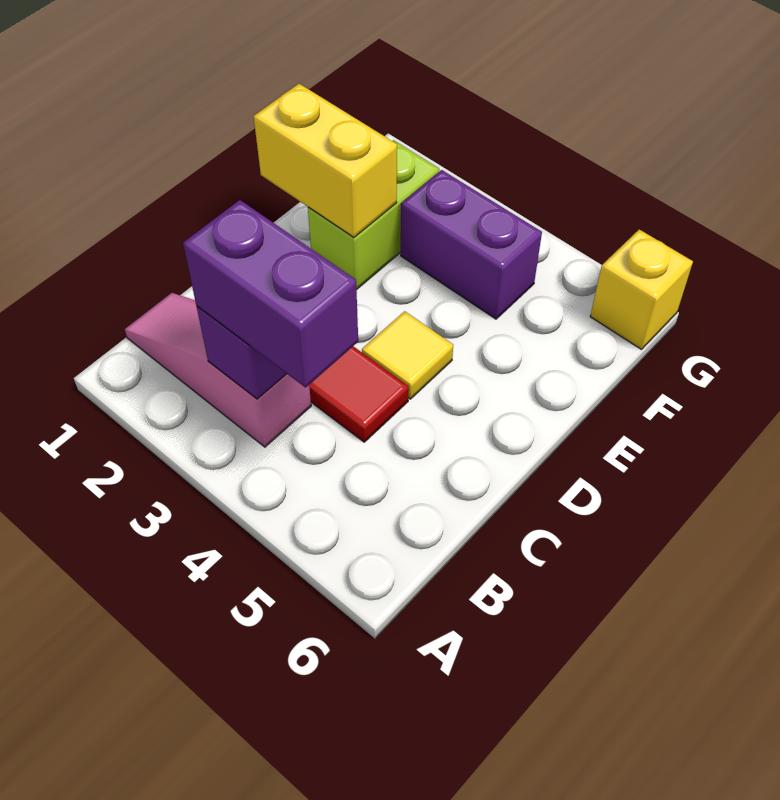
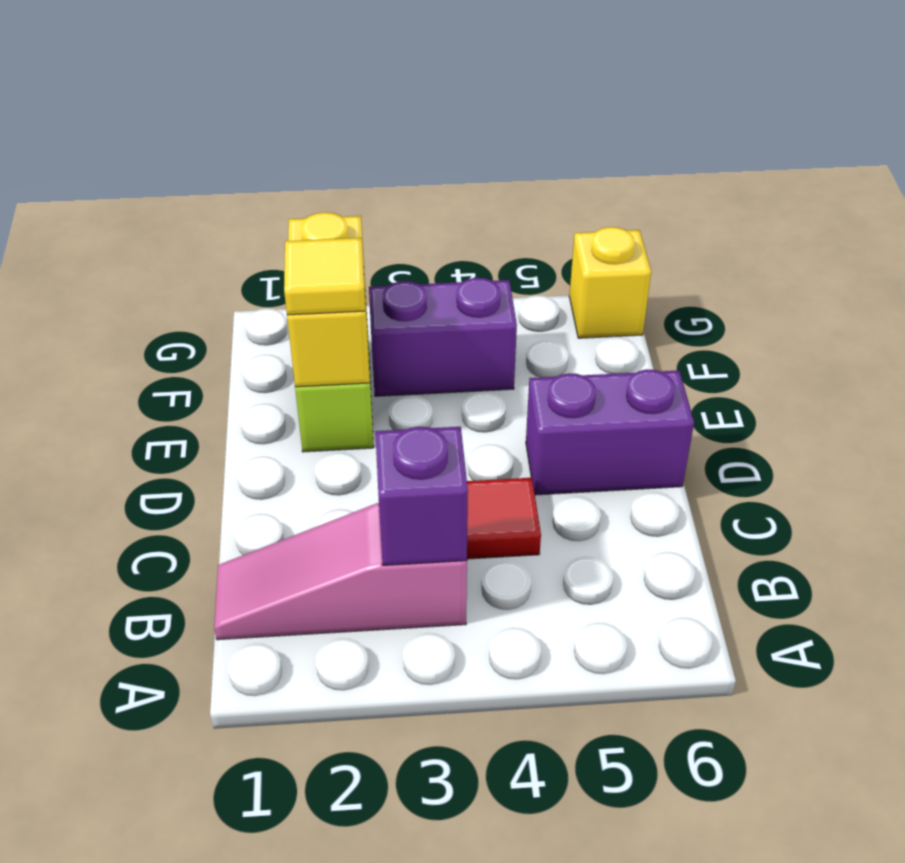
purple 1x2 brick [183,200,358,387] -> purple 1x2 brick moved to [526,369,694,495]
yellow 1x1 tile [362,311,453,399] -> yellow 1x1 tile moved to [284,238,365,315]
yellow 1x2 brick [254,84,397,237] -> yellow 1x2 brick turned to [287,212,370,387]

